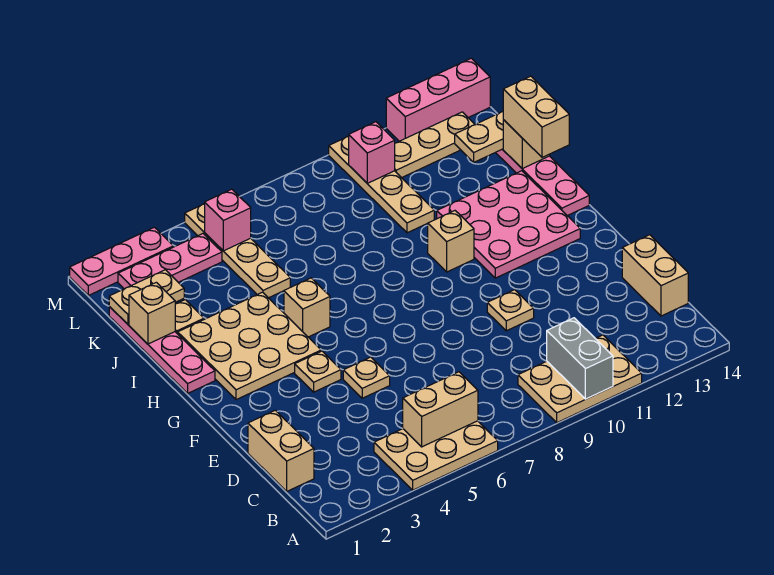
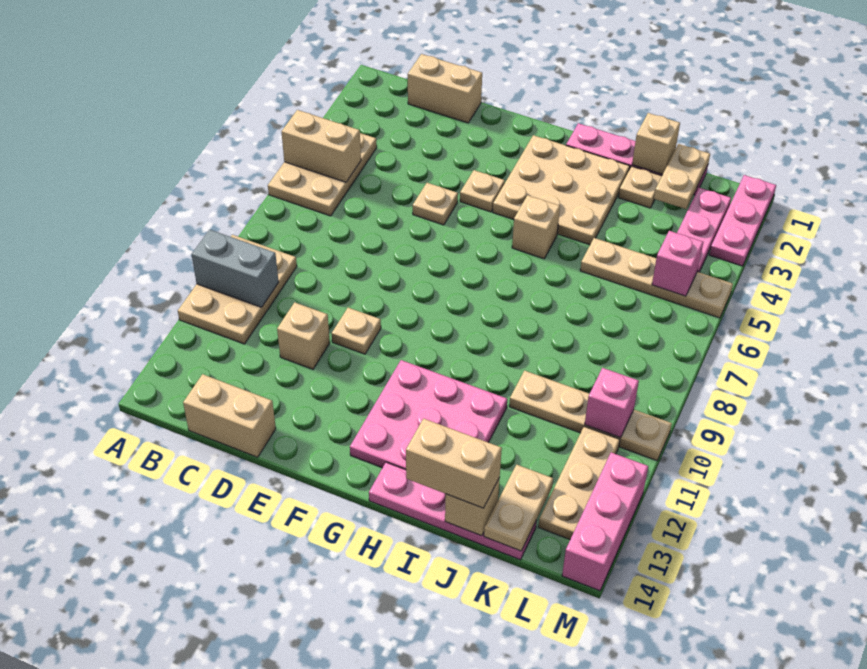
tan 1x2 brick [403,372,478,447] -> tan 1x2 brick turned to [281,110,361,182]
tan 1x1 brick [428,211,474,272] -> tan 1x1 brick moved to [277,302,330,369]

